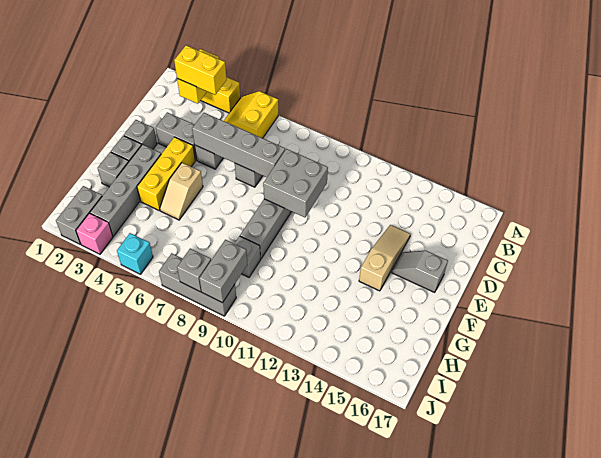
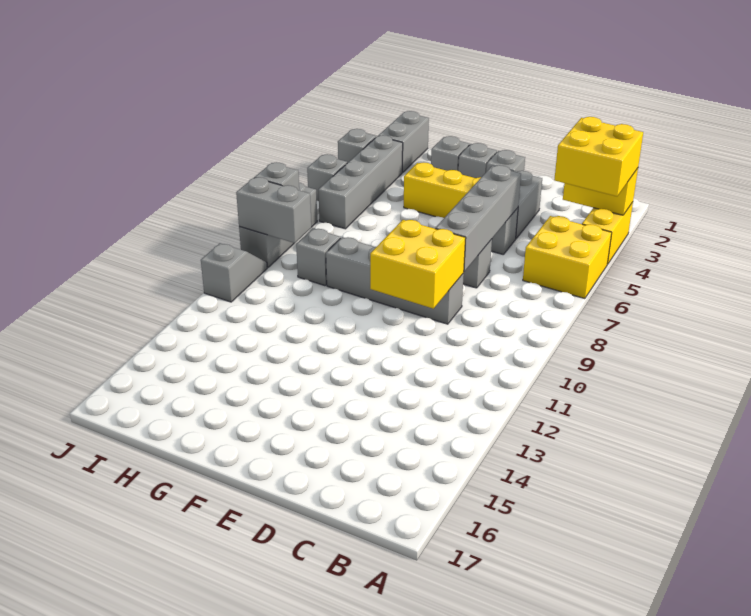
yellow 2x2 slope [224,91,278,138] -> yellow 2x2 brick [523,216,612,299]
yellow 1x2 brick [174,45,227,95] -> yellow 2x2 brick [554,117,643,196]
grey 2x2 brick [263,149,328,217] -> yellow 2x2 brick [370,220,466,309]
tan 1x3 slope [359,225,410,291] -> none
grey 1x2 slope [392,251,448,292] -> grey 1x2 slope moved to [201,243,267,302]
grey 1x4 brick [90,144,161,236] -> grey 1x4 brick turned to [318,135,403,229]
tan 1x2 slope [160,163,203,220] -> none
grey 1x2 brick [56,186,102,244] -> grey 1x2 brick turned to [378,111,429,172]
pink 1x1 brick [76,213,113,254] -> grey 1x1 brick [338,129,376,163]
cyan 1x1 brick [117,233,153,274] -> grey 1x1 brick [307,154,347,201]

